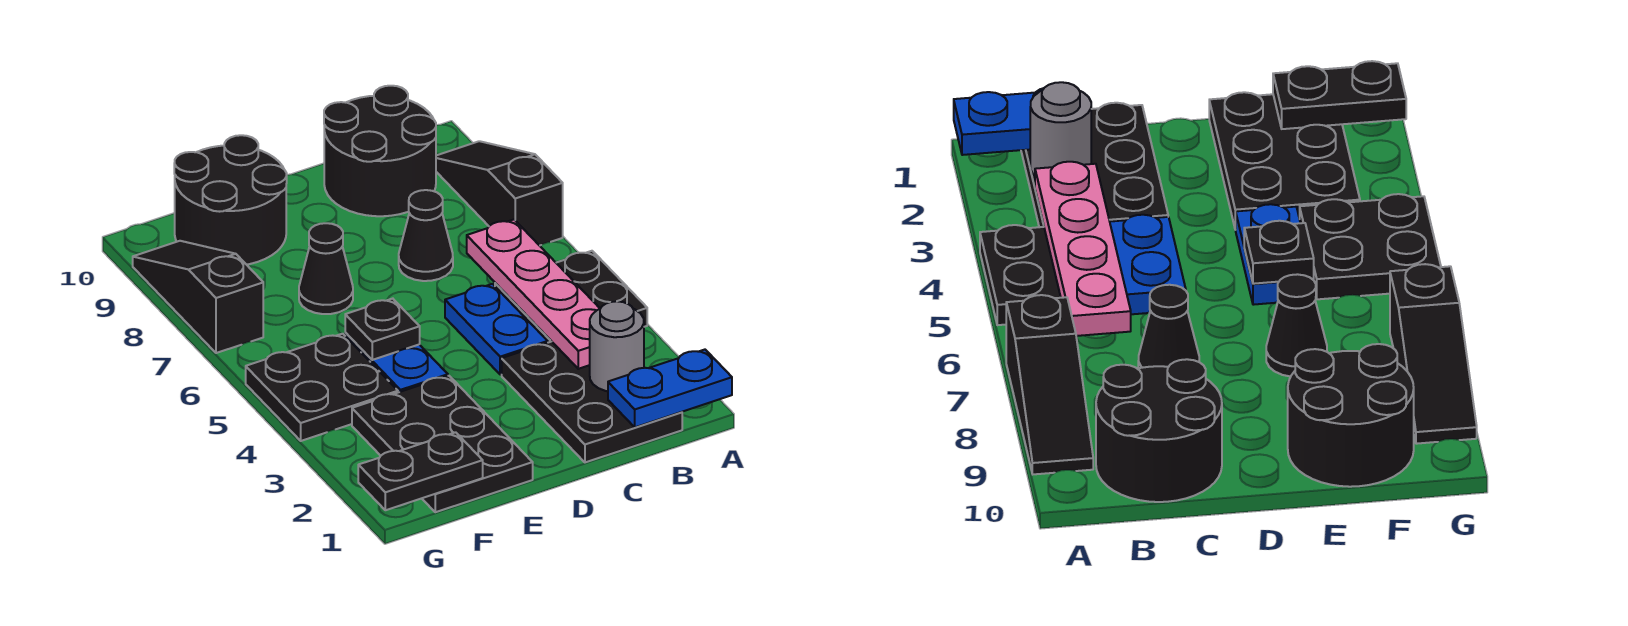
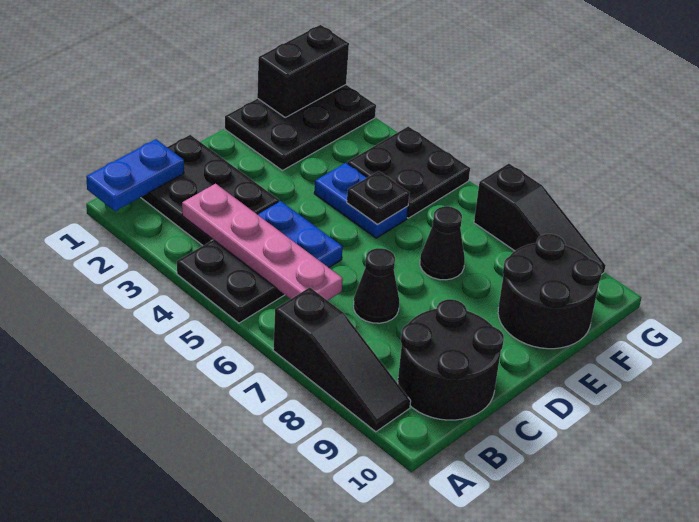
grey 1x1 round brick [590,301,644,391] -> none
black 2x3 plate [352,376,533,512] -> black 2x3 plate turned to [225,85,376,170]
black 1x2 plate [358,432,483,510] -> black 1x2 brick [257,25,349,117]

